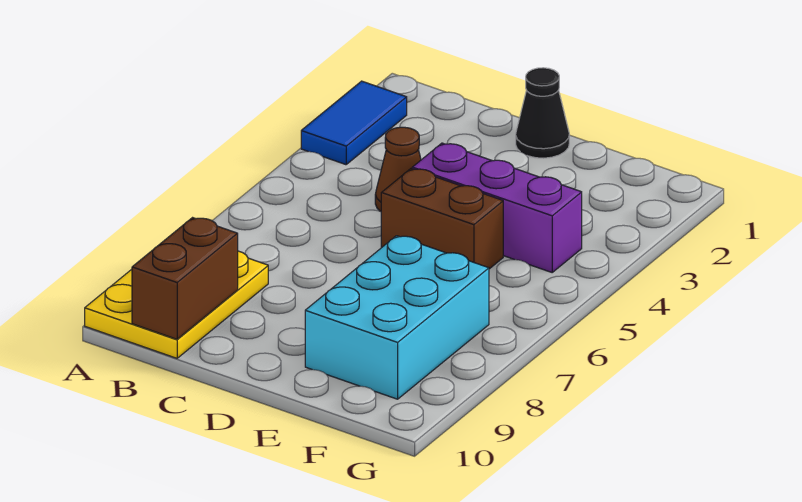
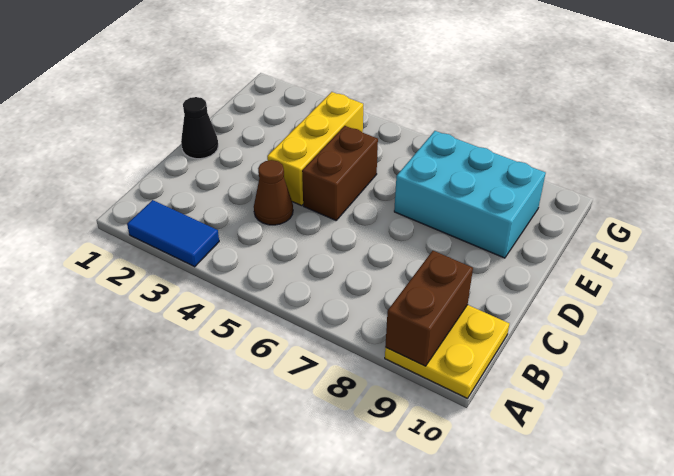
yellow 2x3 plate [85,251,268,358] -> yellow 2x2 plate [385,305,509,398]
brown 1x2 brick [132,218,238,339] -> brown 1x2 brick turned to [385,251,473,366]
purple 1x3 brick [412,143,582,272] -> yellow 1x3 brick [267,92,363,206]

